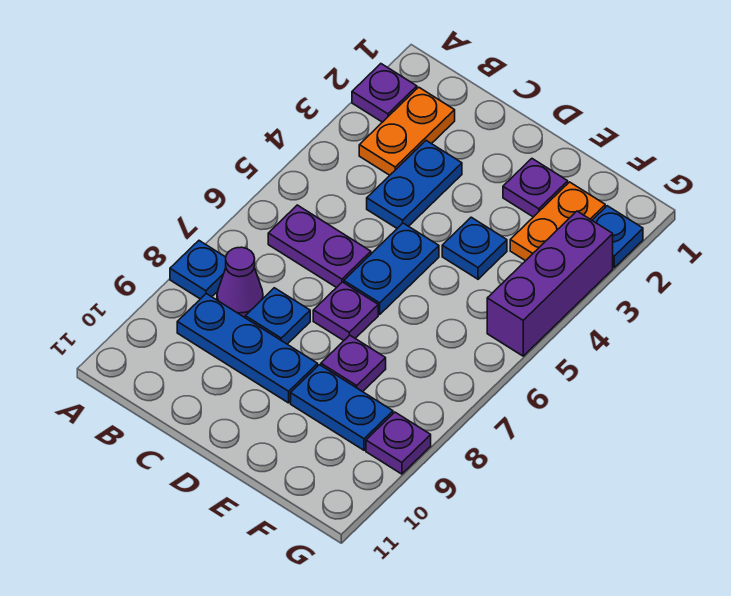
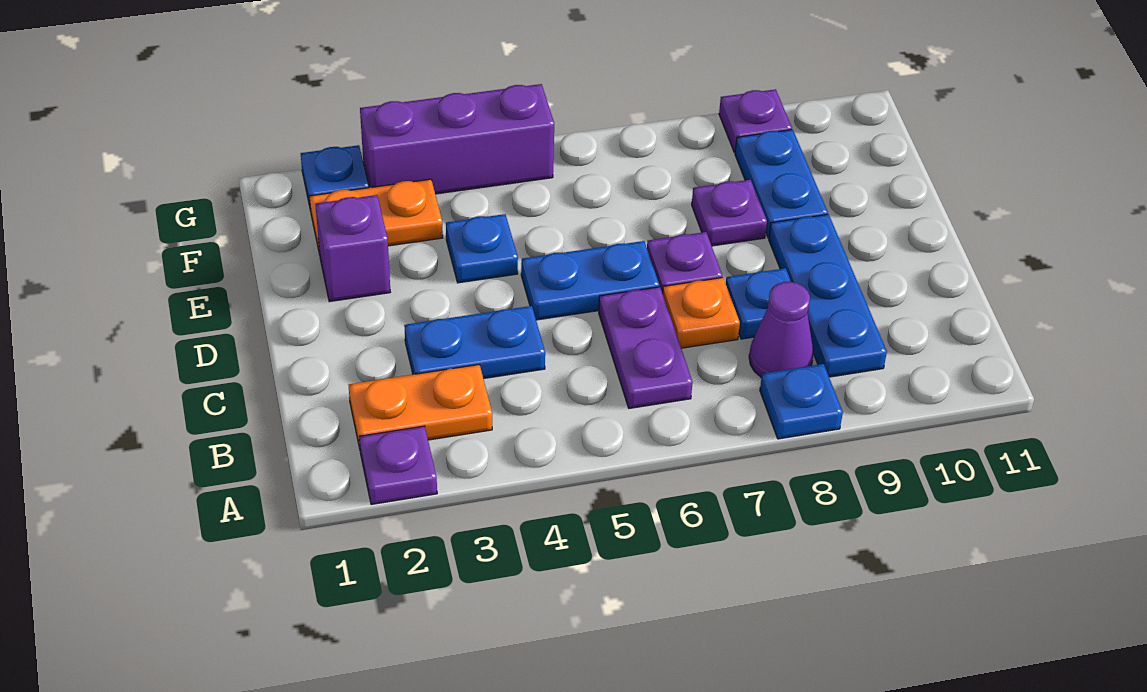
none -> orange 1x1 plate [663,278,740,348]
purple 1x1 plate [503,159,568,217] -> purple 1x1 brick [315,195,390,302]

